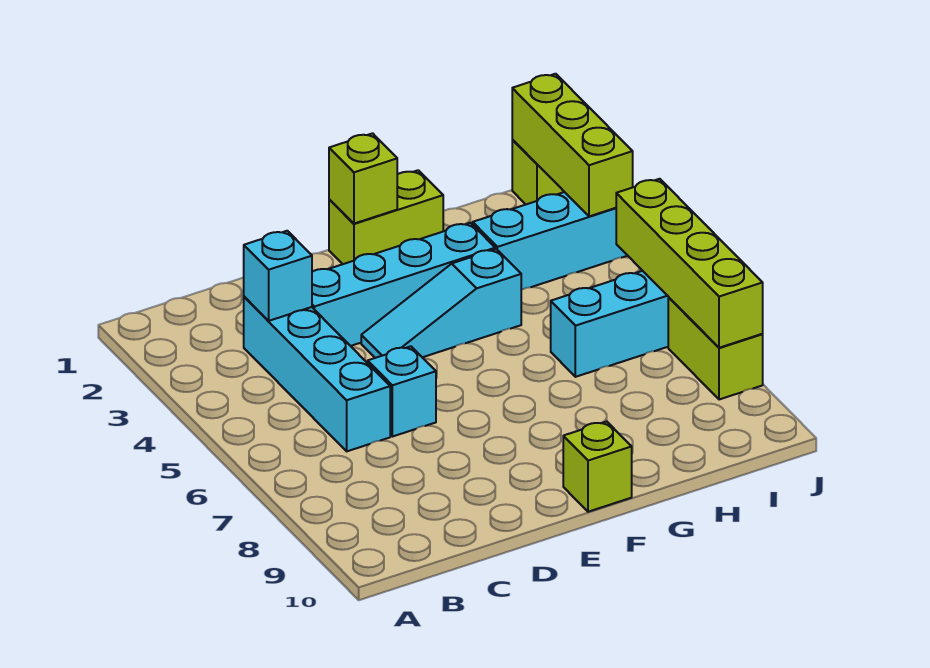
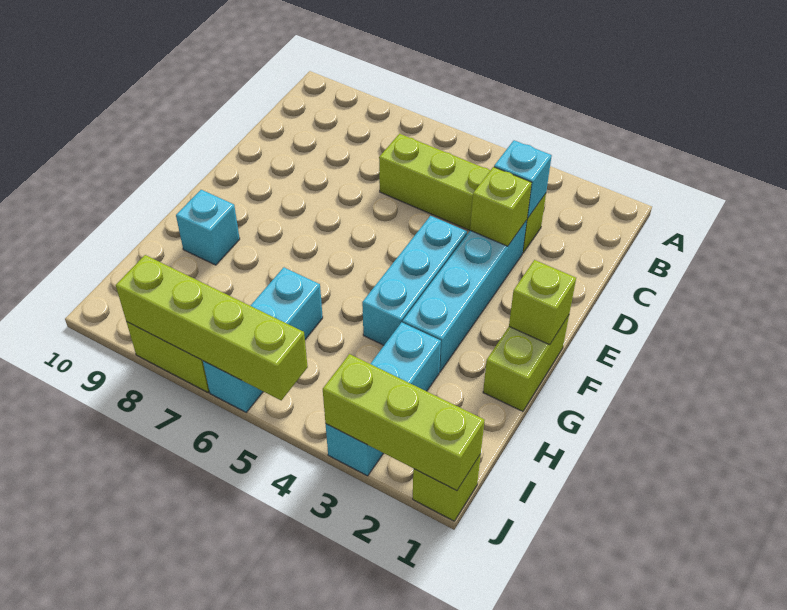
cyan 1x4 brick [244,297,390,451] -> lime 1x4 brick [379,134,546,253]
cyan 1x1 brick [368,346,436,437] -> cyan 1x1 brick moved to [176,190,240,265]
cyan 1x3 slope [361,249,521,358] -> cyan 1x3 brick [362,216,467,345]
lime 1x1 brick [563,422,632,512] -> lime 1x1 brick moved to [470,167,532,246]

